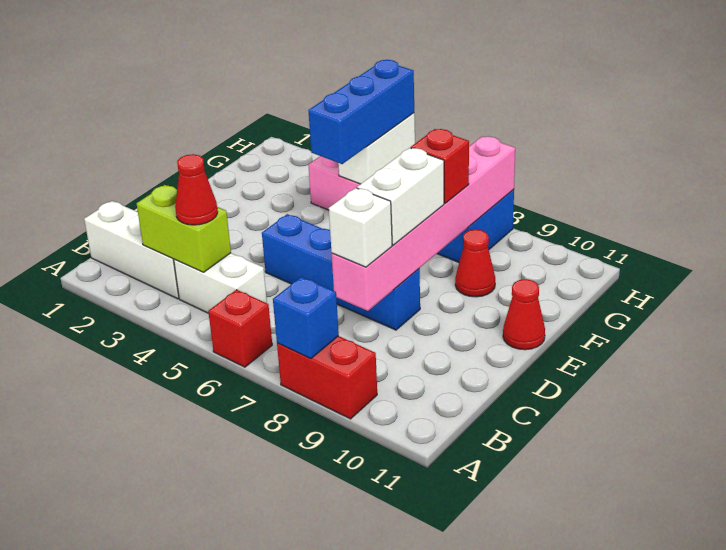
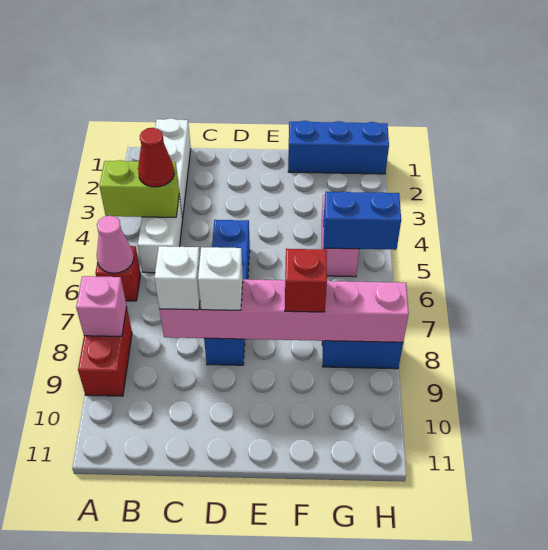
none -> pink 1x1 cone [97,216,134,273]
blue 1x1 brick [273,277,339,358] -> pink 1x1 brick [76,276,127,336]
lime 1x2 brick [137,185,231,272] -> lime 1x2 brick turned to [100,160,179,217]
white 1x2 brick [357,148,444,245] -> white 1x1 brick [198,247,243,310]
red 1x1 cone [503,279,545,350] -> none
blue 1x3 brick [308,60,414,164] -> blue 1x3 brick moved to [288,121,389,174]
red 1x1 cone [455,229,495,297] -> none
white 1x2 brick [338,113,415,184] -> blue 1x2 brick [323,191,401,250]

